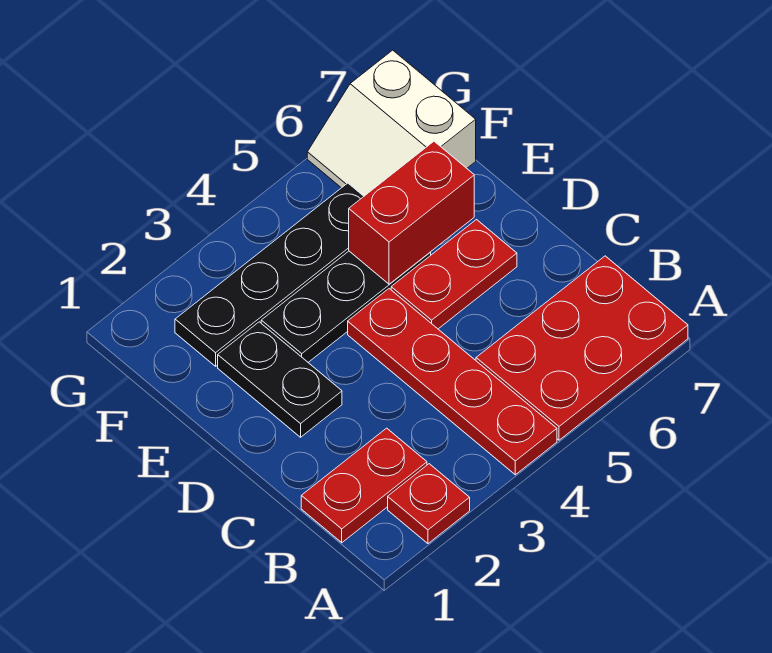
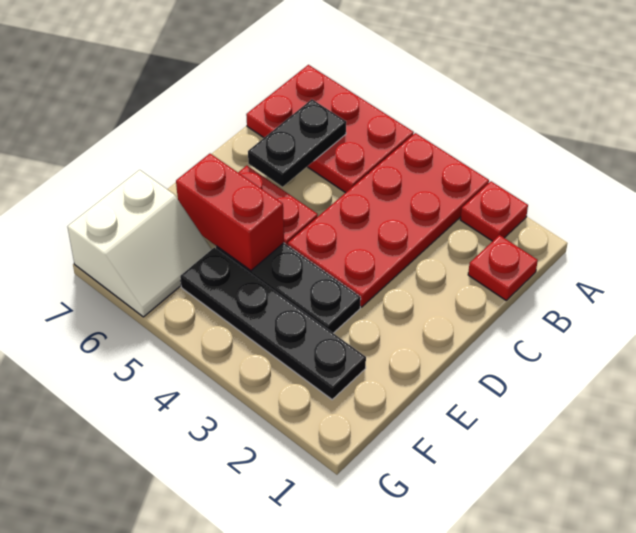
red 1x4 plate [348,289,557,475] -> red 2x4 plate [288,133,489,307]
red 1x2 plate [301,428,427,543] -> red 1x1 plate [468,235,538,300]
black 1x2 plate [218,322,342,437] -> black 1x2 plate moved to [248,99,346,187]

